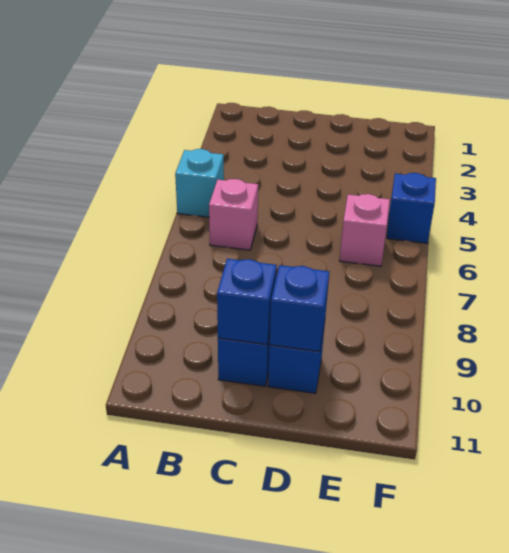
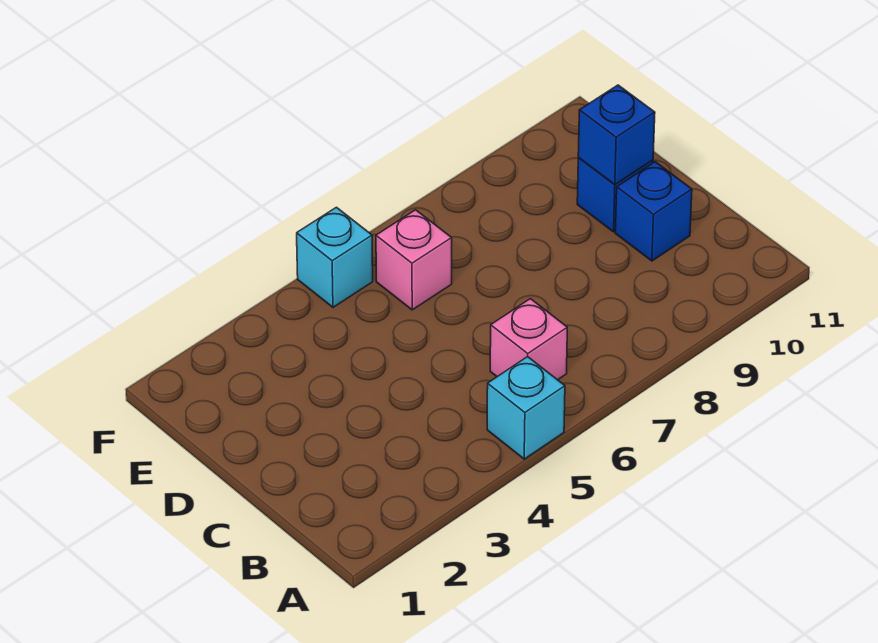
blue 1x1 brick [217,259,277,345] -> none
blue 1x1 brick [387,173,436,243] -> cyan 1x1 brick [297,207,373,307]

